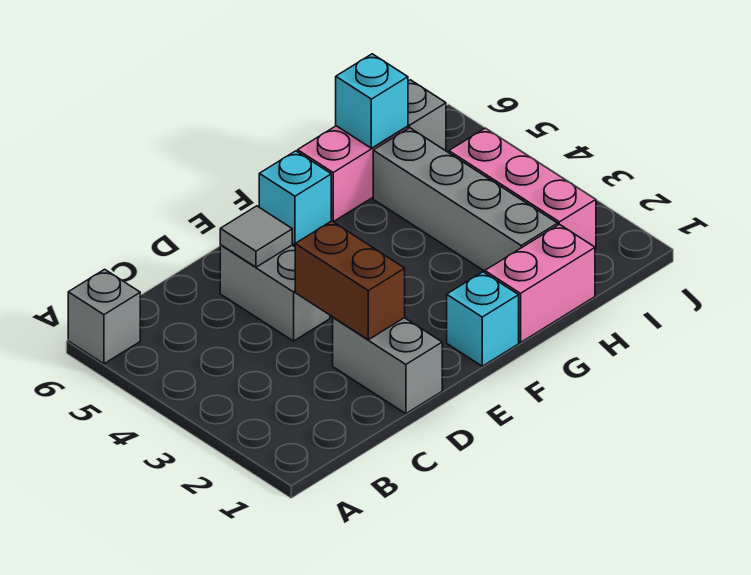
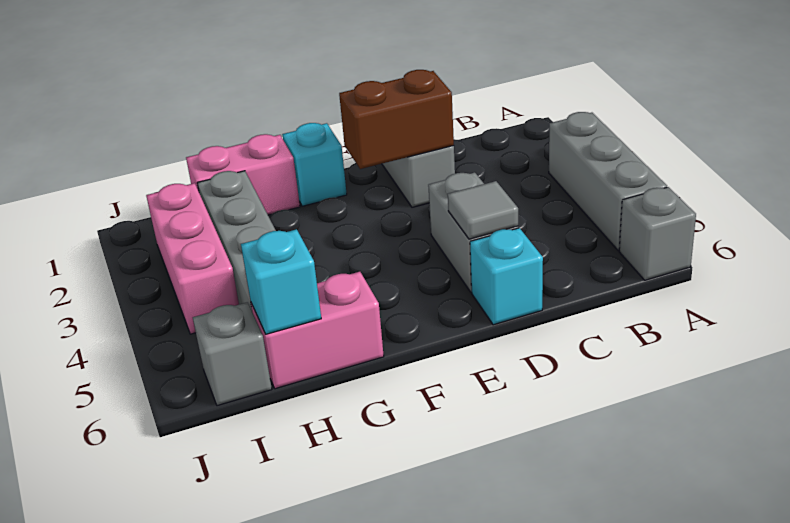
none -> grey 1x3 brick [549,112,667,251]
brown 1x2 brick [295,221,405,340] -> brown 1x2 brick turned to [339,70,454,169]
cyan 1x1 brick [259,151,331,245] -> cyan 1x1 brick moved to [470,228,543,325]

